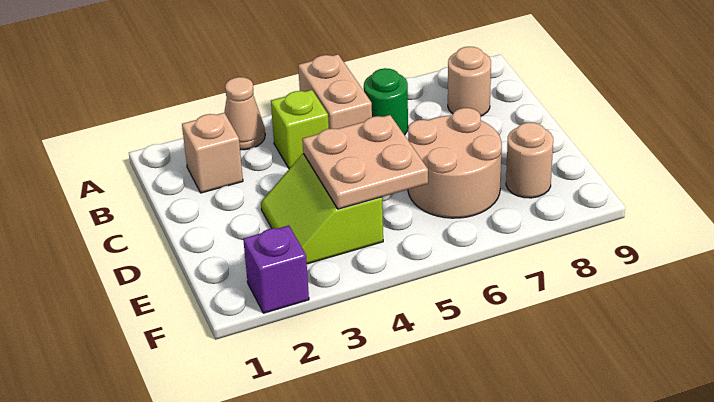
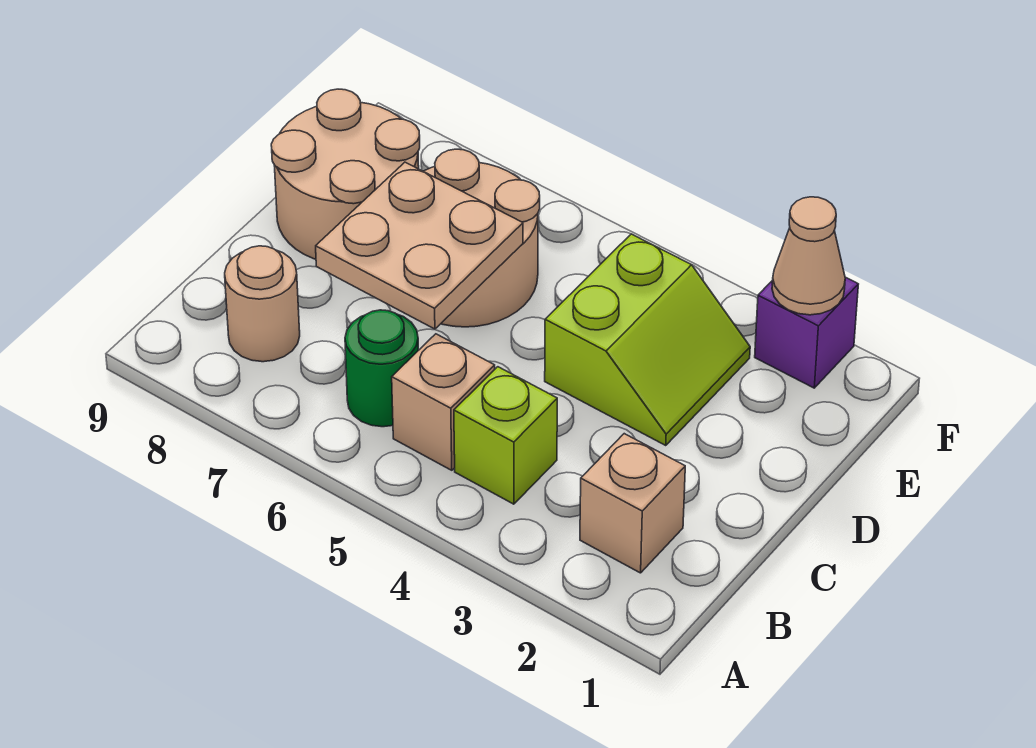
tan 1x1 cone [224,77,265,150] -> tan 1x1 cone moved to [772,197,845,315]
tan 1x2 brick [298,54,372,129] -> tan 1x1 brick [392,334,495,470]
tan 2x2 plate [302,115,428,209] -> tan 2x2 plate moved to [316,162,523,329]
tan 1x1 round brick [506,122,553,198] -> tan 2x2 round brick [271,89,420,259]

